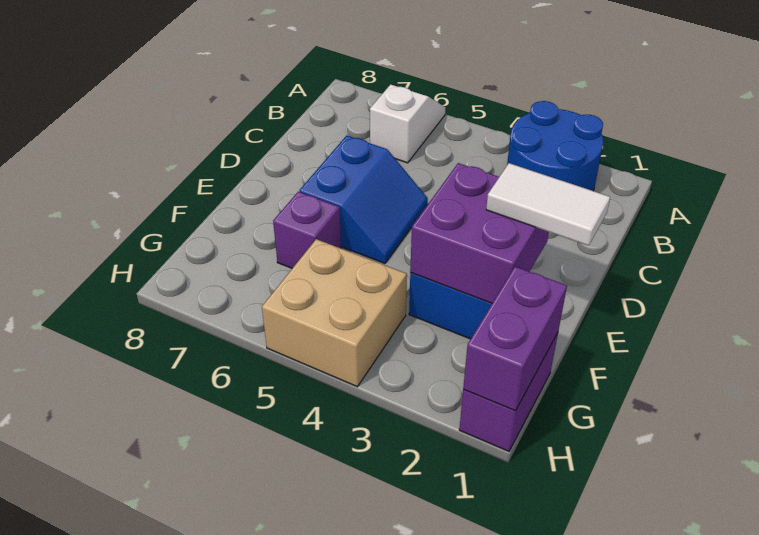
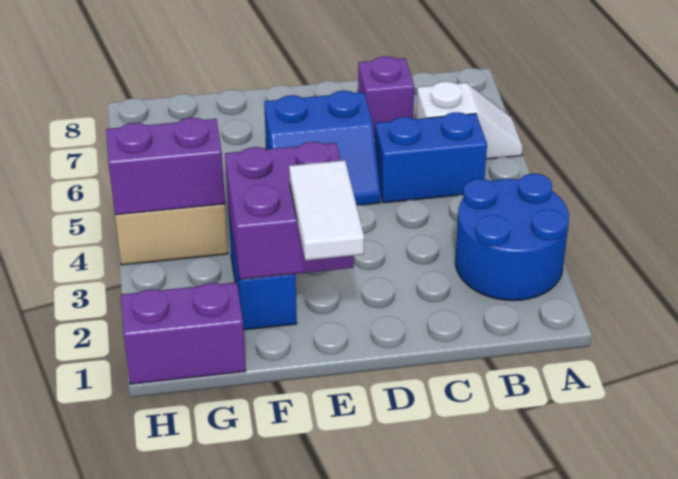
none -> blue 1x2 brick [375,112,487,203]
purple 1x1 brick [273,192,341,268] -> purple 1x1 brick moved to [358,56,414,138]
purple 1x2 brick [463,267,567,411] -> purple 1x2 brick moved to [106,118,225,215]

